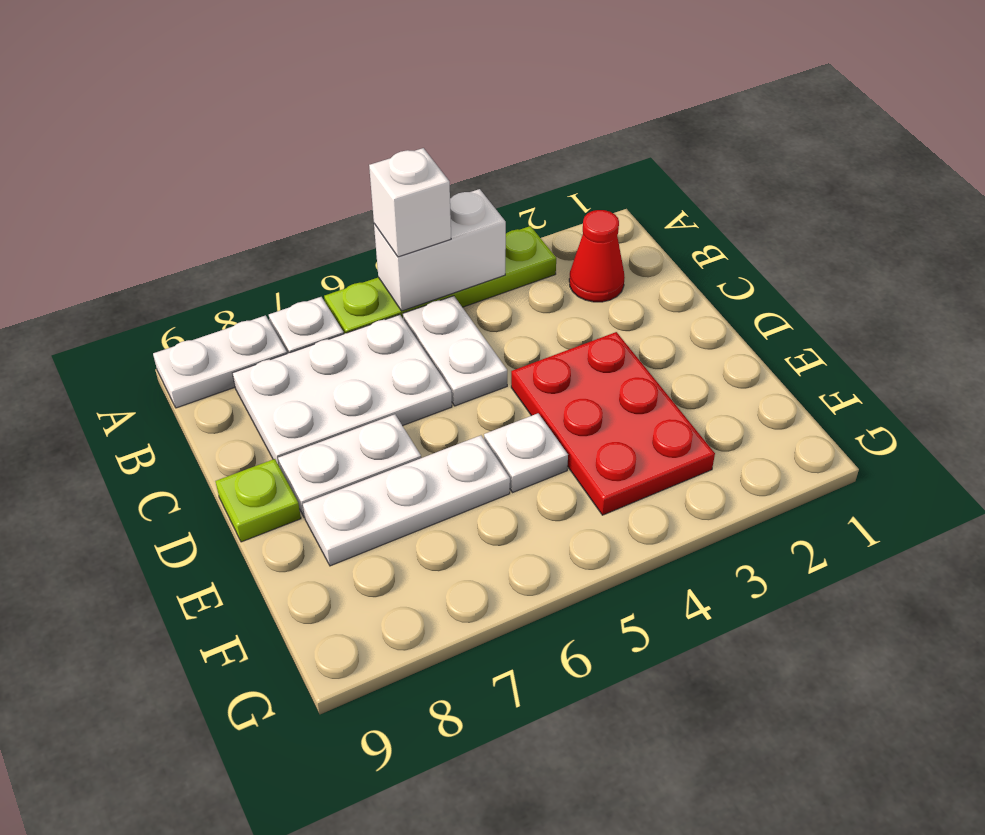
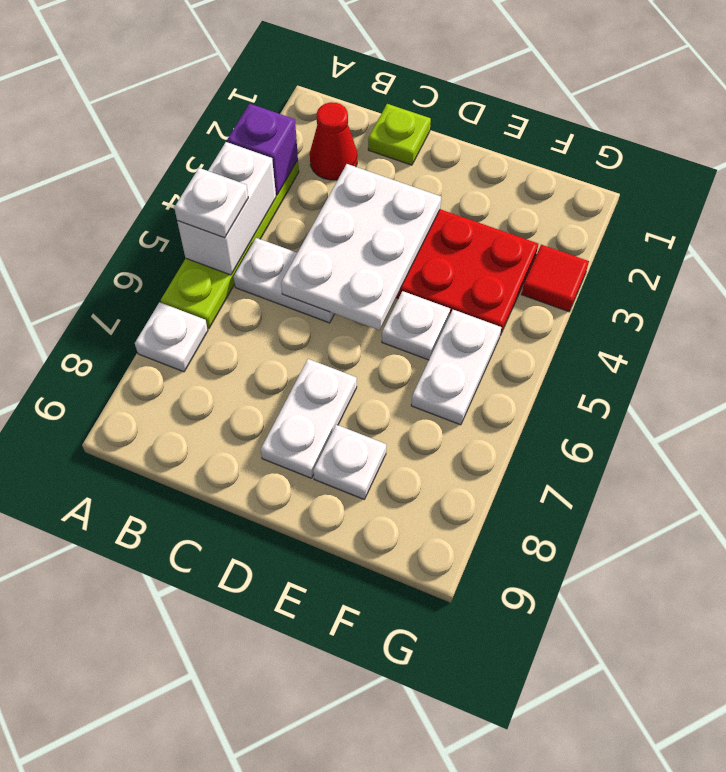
none -> purple 1x1 brick [227,104,298,195]
white 1x1 brick [369,148,451,257] -> white 1x1 plate [174,168,248,238]
white 1x2 plate [153,315,287,408] -> white 1x2 plate moved to [411,310,501,425]
white 2x3 plate [233,315,452,467] -> white 2x3 plate moved to [281,164,441,330]
lime 1x1 plate [215,459,301,542] -> lime 1x1 plate moved to [368,104,431,165]
white 1x3 plate [303,435,510,566] -> white 1x1 plate [313,425,386,499]
none -> red 1x1 tile [522,245,589,312]

